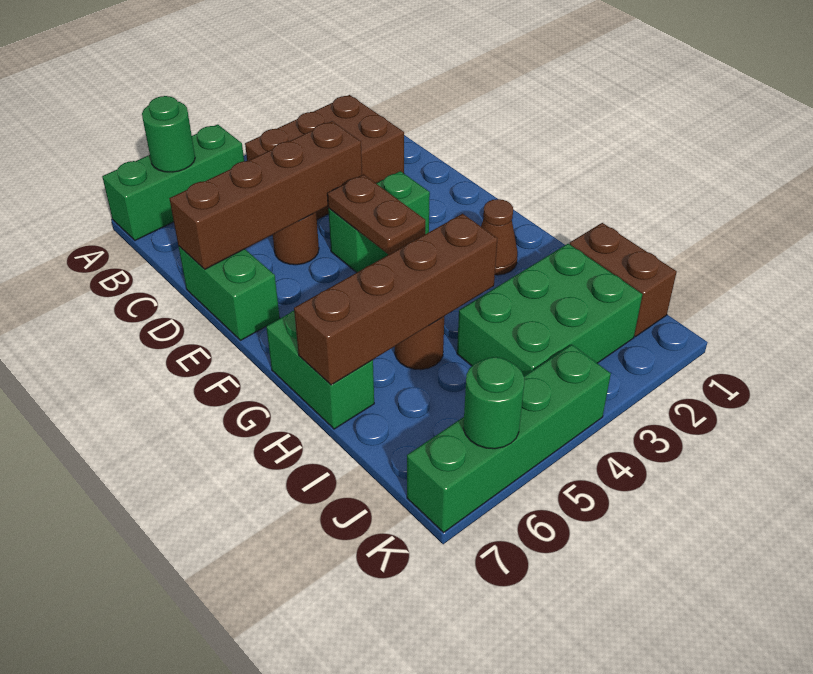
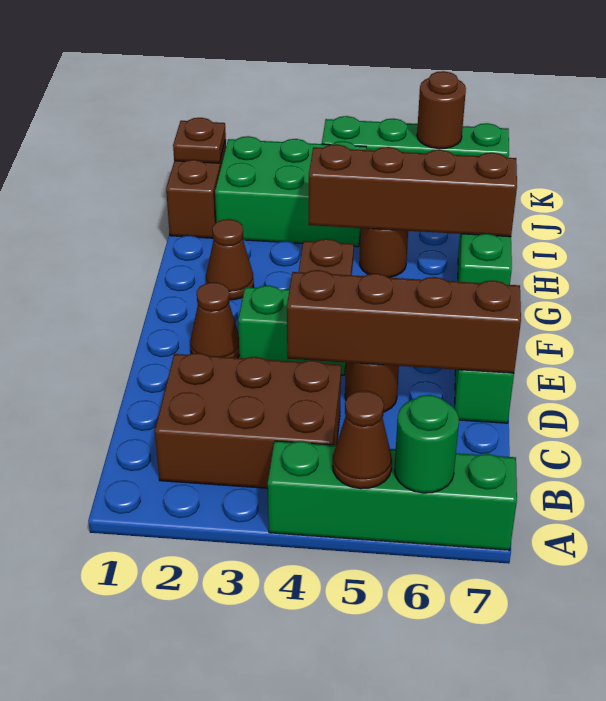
green 1x3 brick [102,124,244,240] -> green 1x4 brick [268,441,517,550]
none -> brown 1x1 cone [333,391,392,489]
none -> brown 1x1 cone [190,282,240,358]
none -> brown 1x1 plate [173,118,226,163]
green 1x1 round brick [463,357,524,449] -> brown 1x1 round brick [417,71,466,149]

